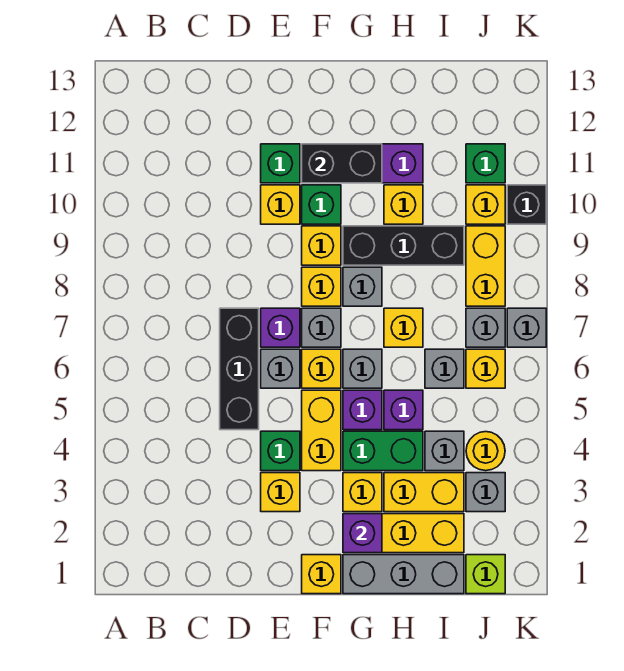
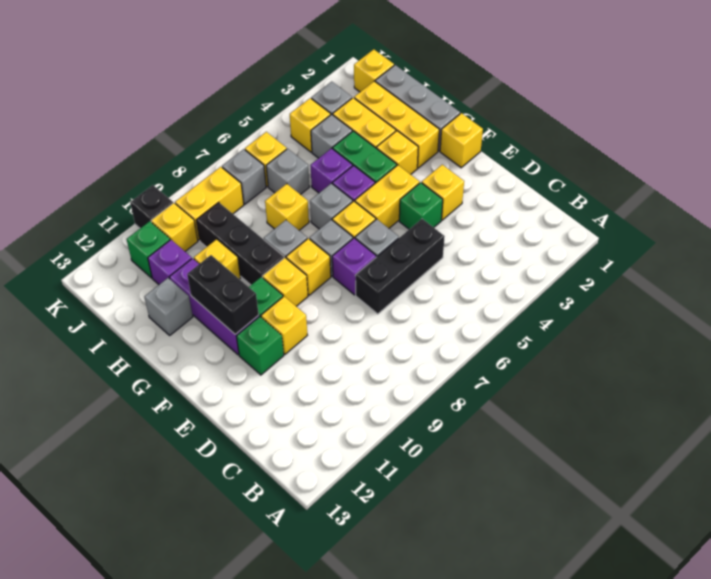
purple 1x1 brick [343,514,382,553] -> purple 1x1 brick moved to [148,240,192,284]
lime 1x1 brick [466,555,505,594] -> yellow 1x1 brick [354,49,394,92]
yellow 1x1 round brick [466,432,505,471] -> yellow 1x1 brick [290,98,331,152]
grey 1x1 brick [507,308,546,347] -> grey 1x1 brick moved to [144,278,193,335]

